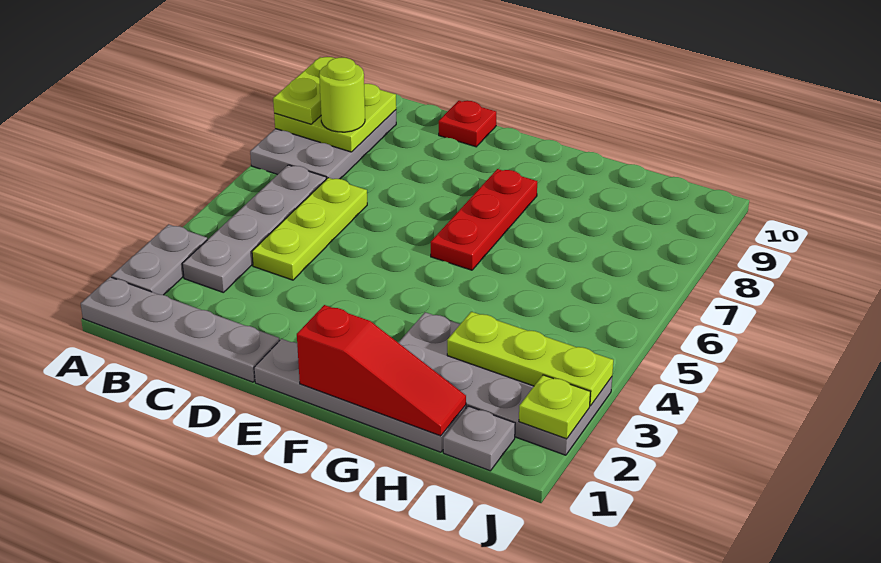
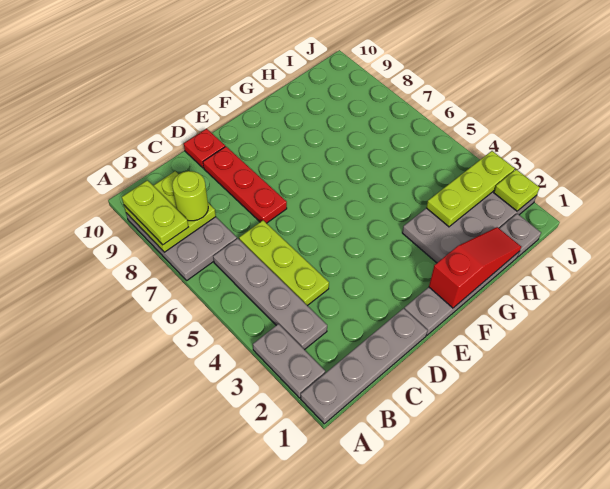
red 1x3 plate [431,169,537,270] -> red 1x3 plate moved to [203,147,287,223]

